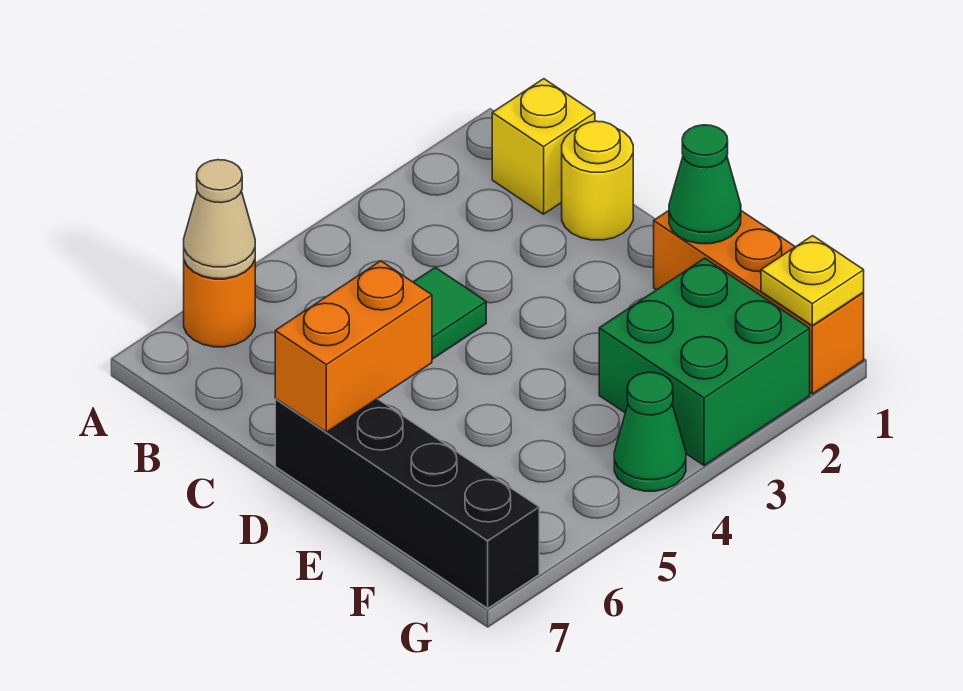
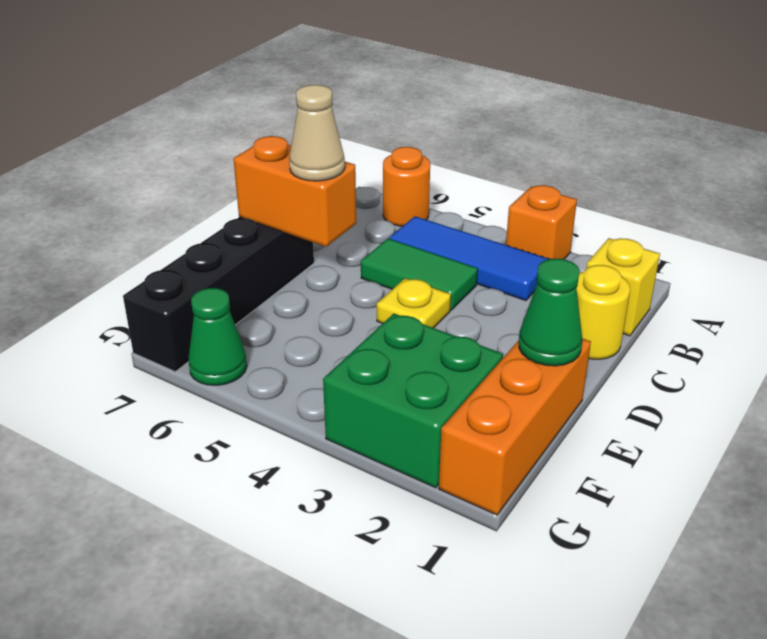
none -> orange 1x1 brick [506,185,577,259]
tan 1x1 cone [184,160,255,279] -> tan 1x1 cone moved to [289,85,345,181]
none -> blue 1x3 tile [389,216,549,301]
yellow 1x1 plate [761,236,864,326] -> yellow 1x1 plate moved to [377,278,451,328]
green 1x1 cone [614,372,686,491] -> green 1x1 cone moved to [188,288,247,385]

